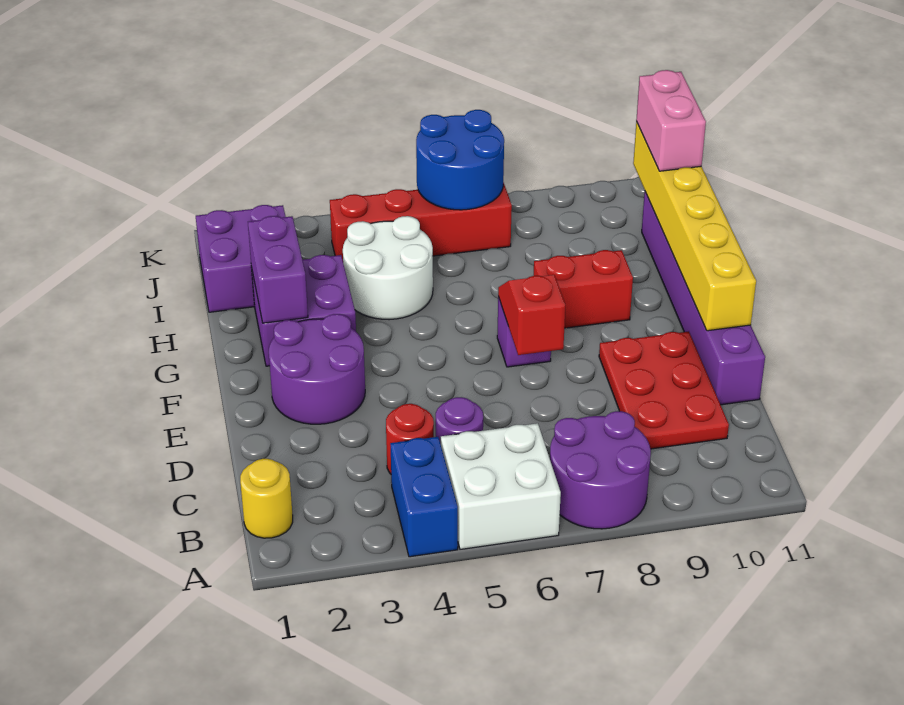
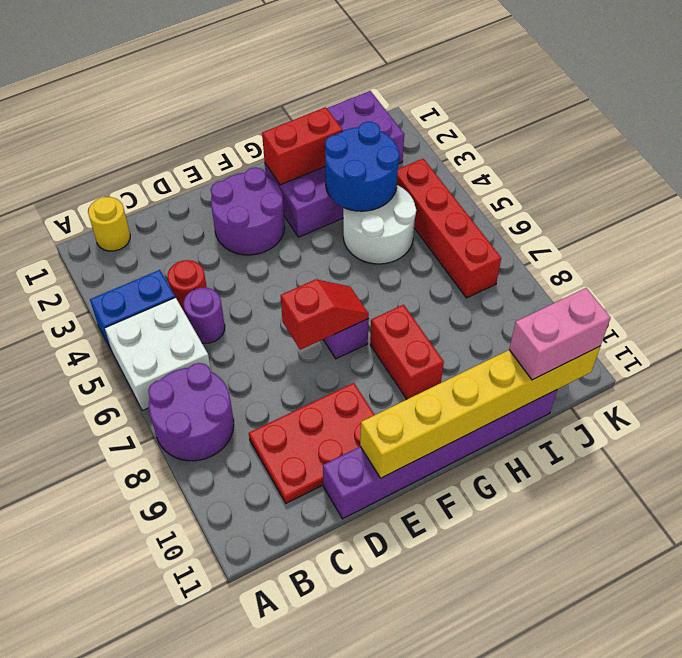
purple 1x2 brick [248,216,308,323] -> red 1x2 brick [262,107,343,185]
blue 2x2 round brick [416,110,504,210] -> blue 2x2 round brick moved to [325,122,399,211]

